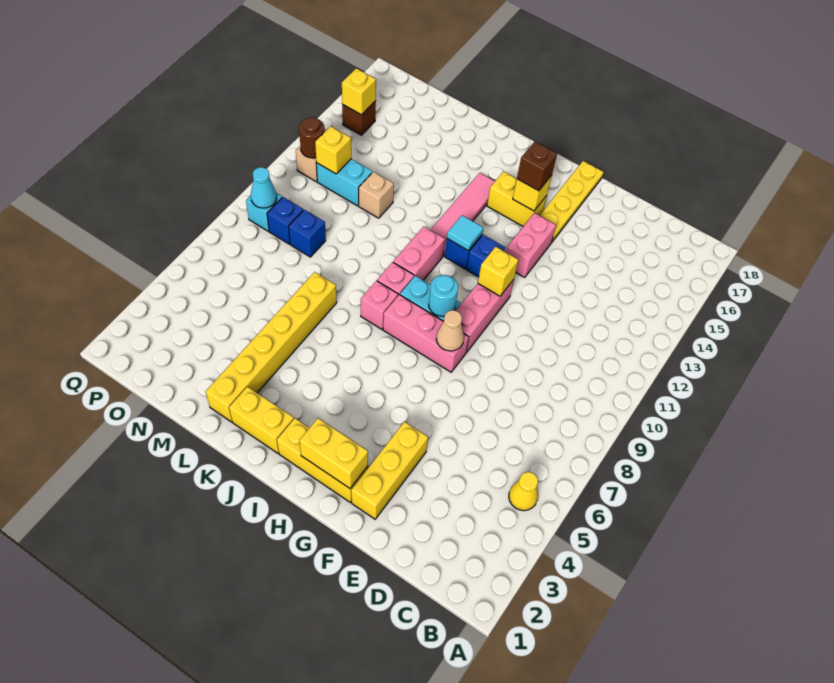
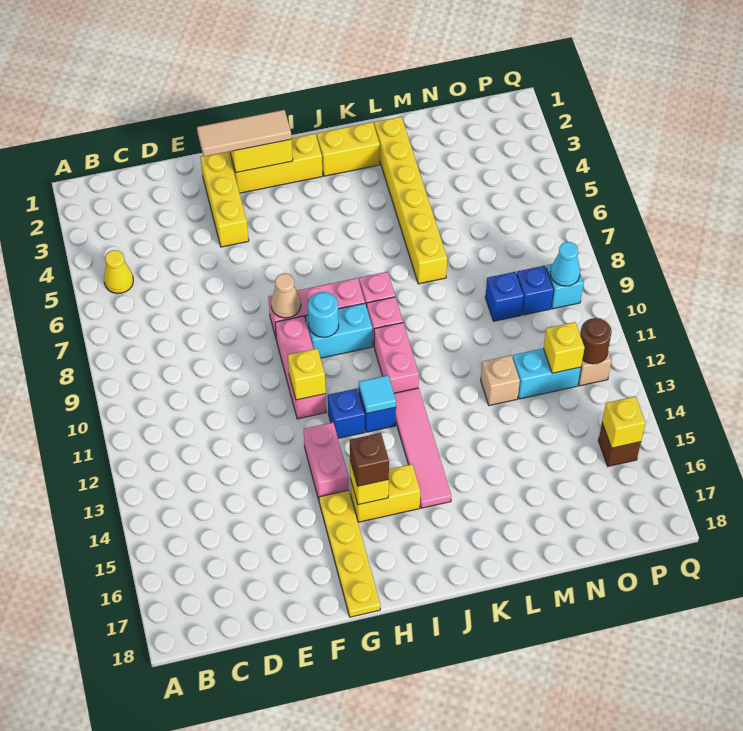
none -> tan 1x3 tile [197,110,291,157]

